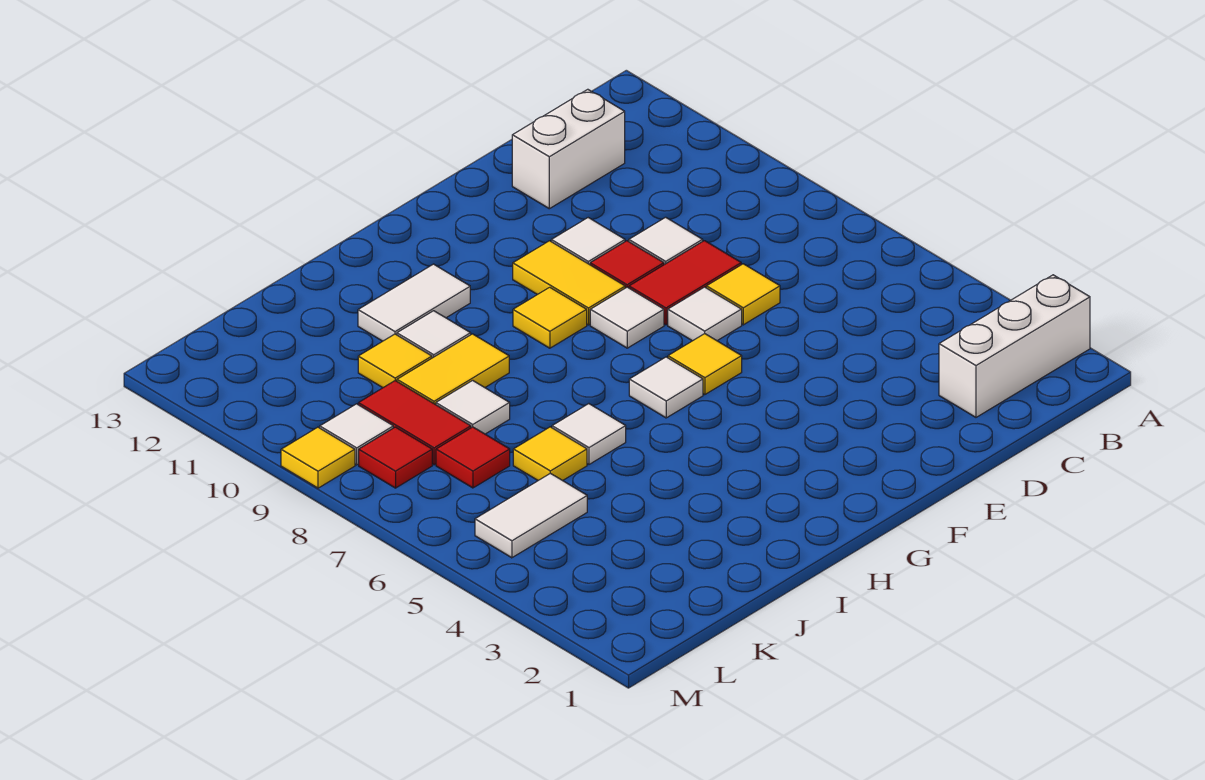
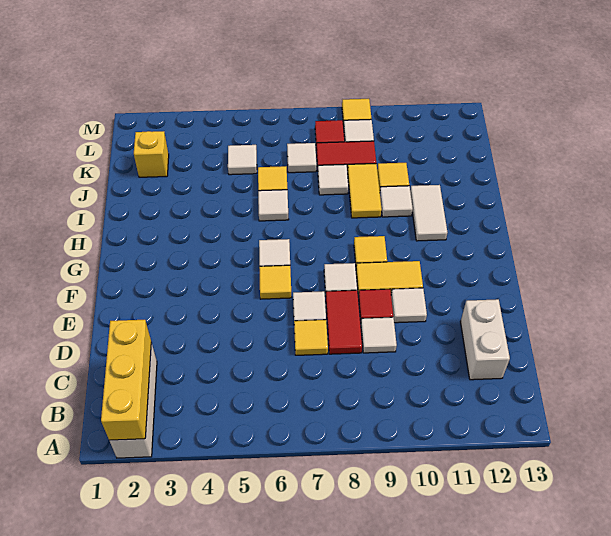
none -> yellow 1x3 brick [101,320,151,440]
none -> yellow 1x1 brick [134,131,169,177]
white 1x2 tile [475,473,587,558] -> white 1x1 tile [228,145,257,175]
red 1x1 tile [436,427,510,488] -> white 1x1 tile [287,143,317,173]

